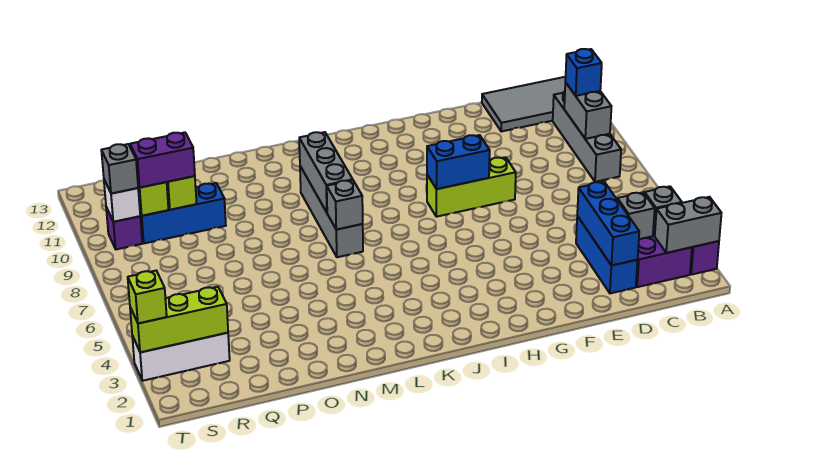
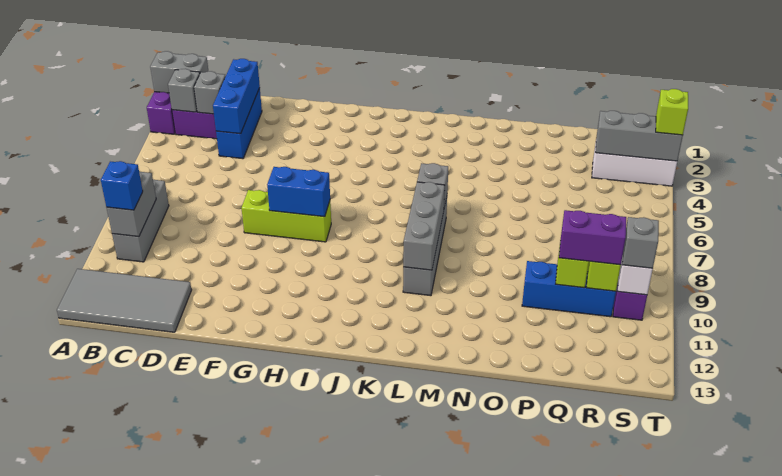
grey 1x4 brick [553,91,621,182] -> grey 1x3 brick [112,180,169,262]
lime 1x3 brick [130,287,228,352] -> grey 1x3 brick [595,111,683,161]

